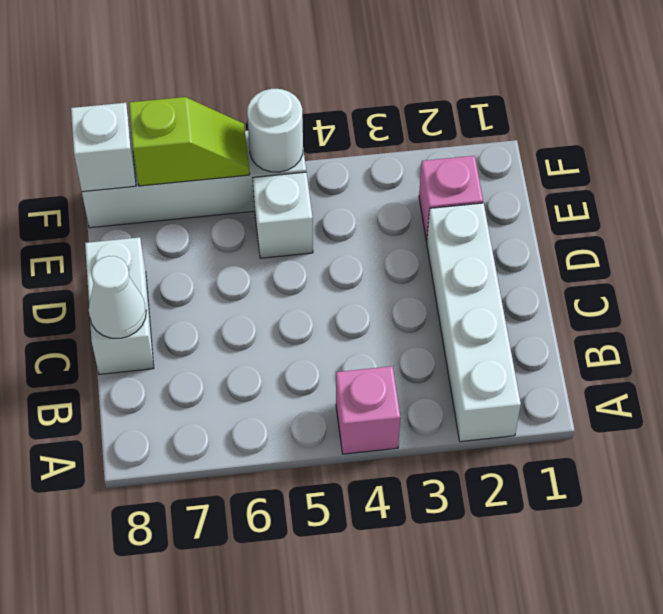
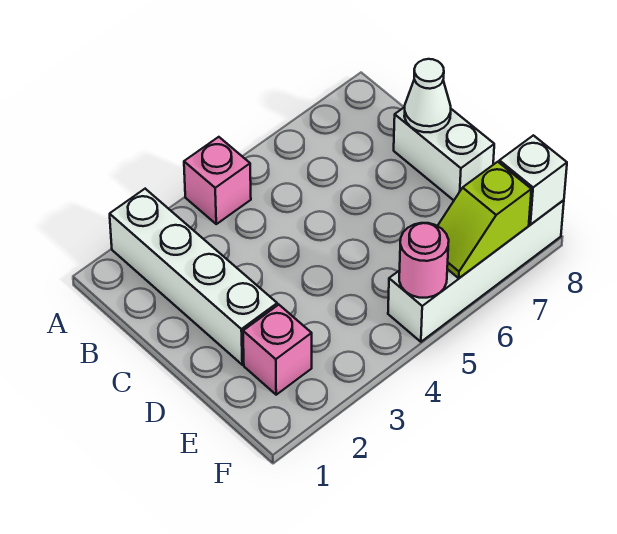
white 1x1 brick [253,172,313,258] -> none
white 1x1 round brick [247,89,303,172] -> pink 1x1 round brick [399,223,449,298]

